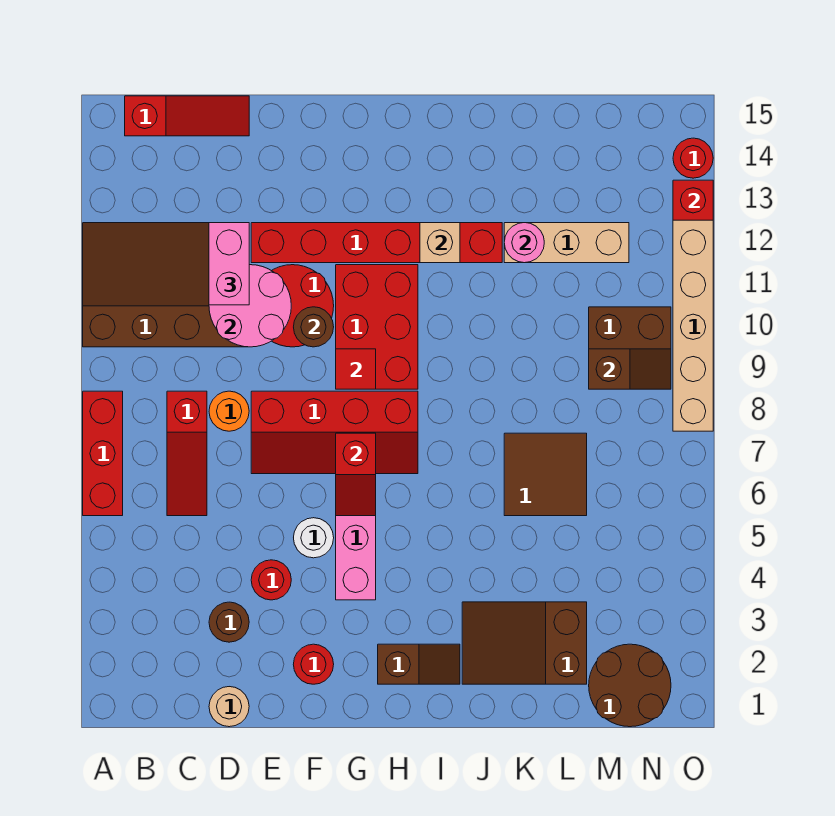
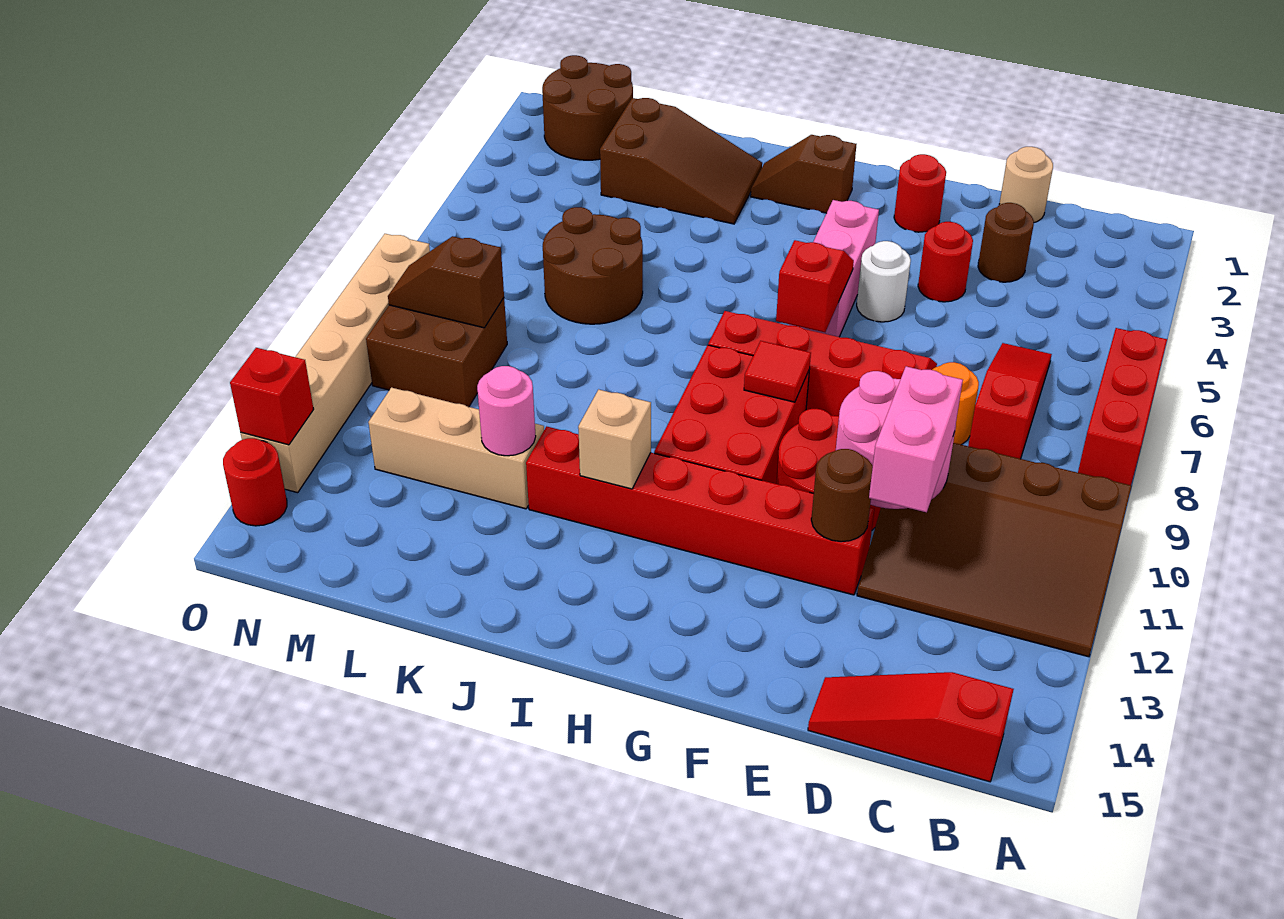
brown 1x1 round brick [294,307,334,347] -> brown 1x1 round brick moved to [811,449,873,542]
brown 2x2 tile [504,433,587,516] -> brown 2x2 round brick [543,207,643,324]

